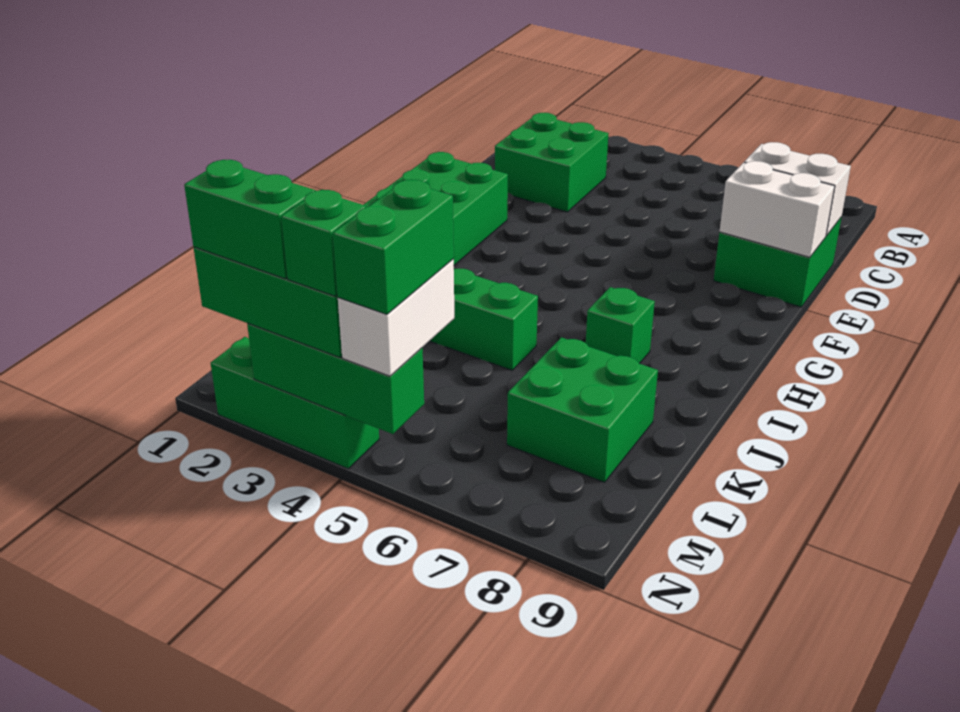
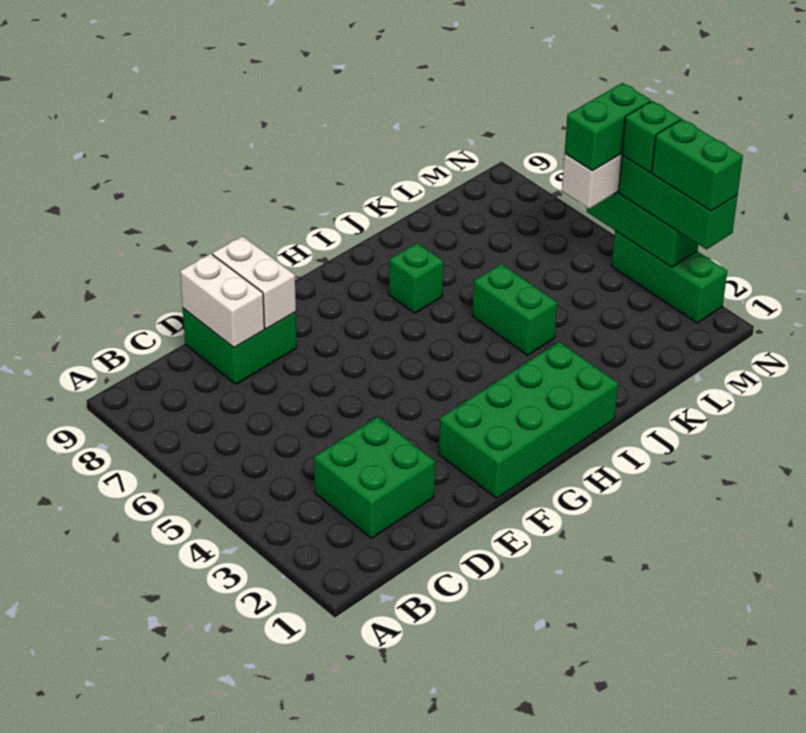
green 2x2 brick [507,337,658,482] -> none

